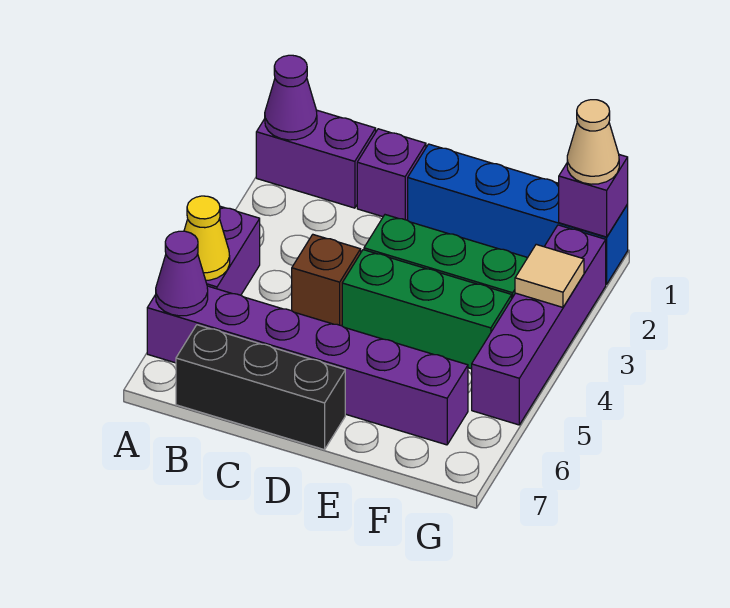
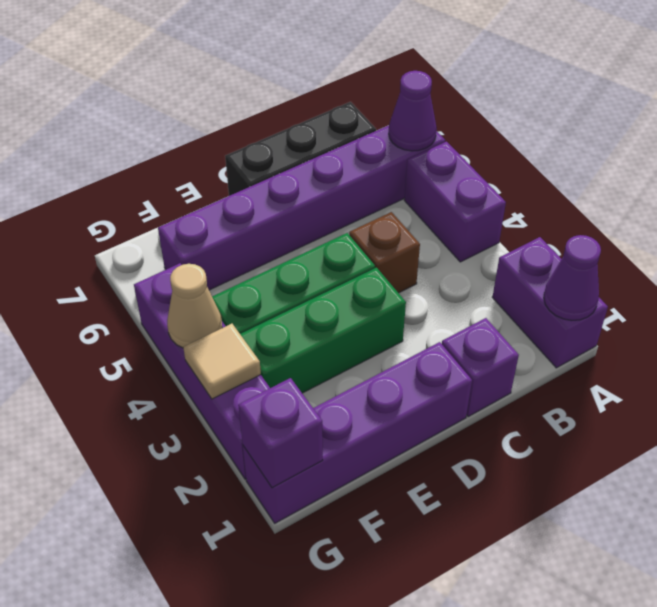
purple 1x2 brick [256,110,376,208] -> purple 1x2 brick turned to [492,237,608,368]
yellow 1x1 cone [184,196,230,280] -> none
blue 1x4 brick [408,144,628,284] -> purple 1x4 brick [243,342,472,523]
tan 1x1 cone [567,100,619,184] -> tan 1x1 cone moved to [167,264,222,348]

